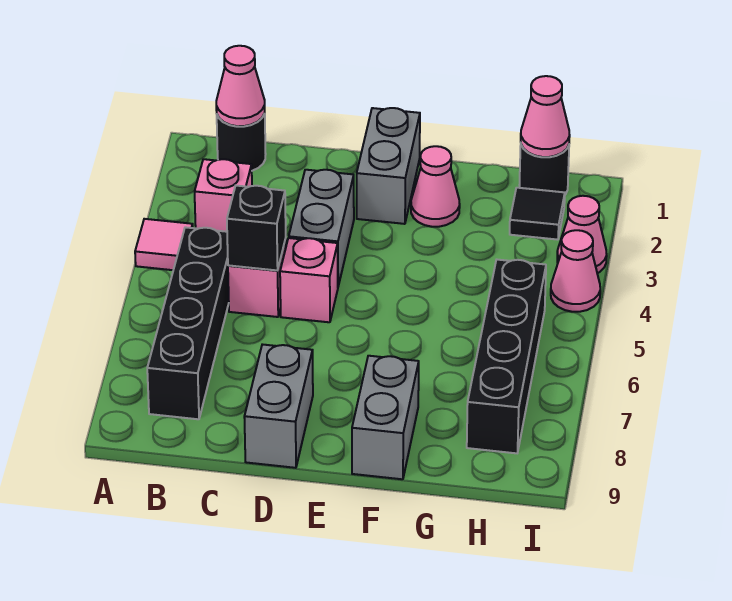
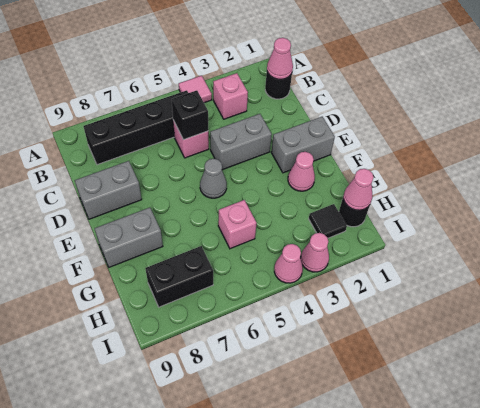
pink 1x1 brick [280,238,338,322] -> pink 1x1 brick moved to [218,200,256,249]
none -> grey 1x1 cone [200,159,227,198]
black 1x4 brick [467,260,546,453] -> black 1x2 brick [145,246,213,307]

